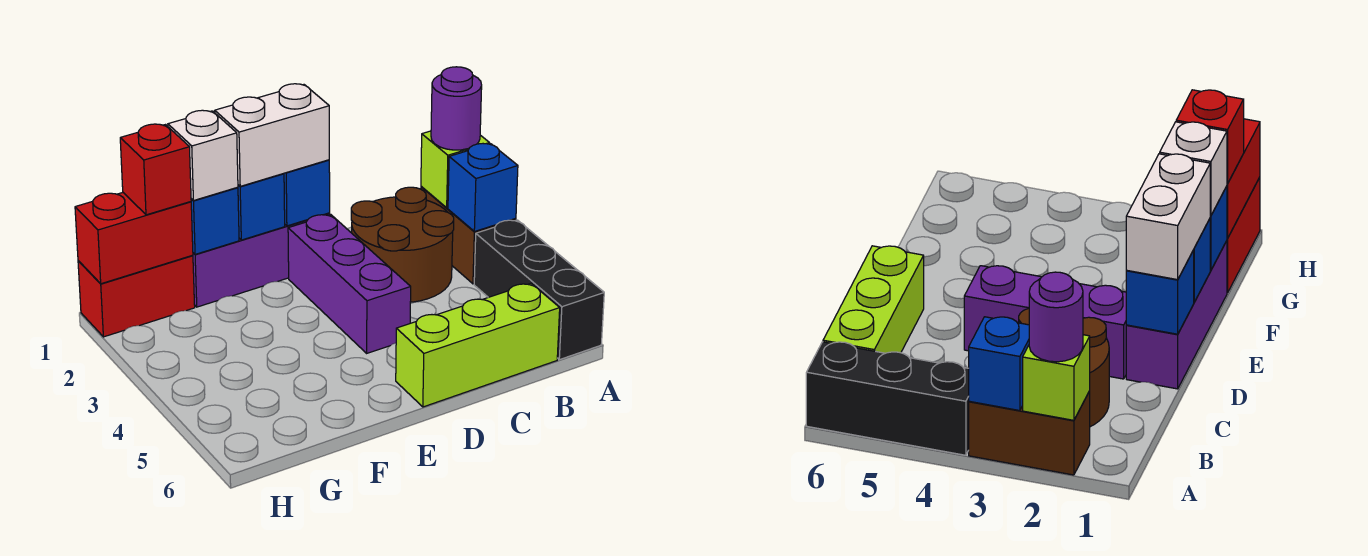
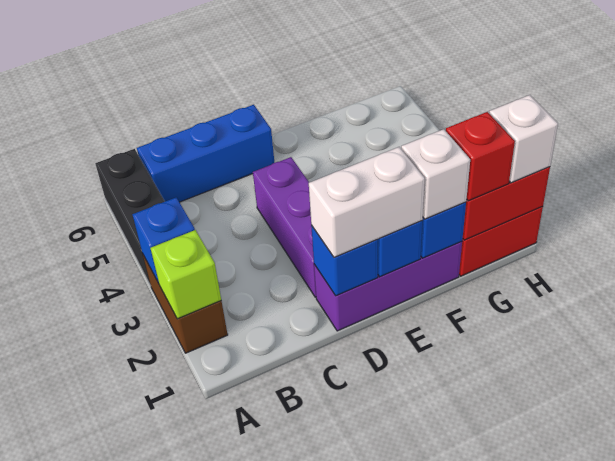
purple 1x1 round brick [431,67,482,150] -> none
brown 2x2 round brick [351,187,454,302] -> none
lime 1x3 brick [396,283,560,407] -> blue 1x3 brick [137,105,274,202]
none -> white 1x1 brick [489,95,558,183]

